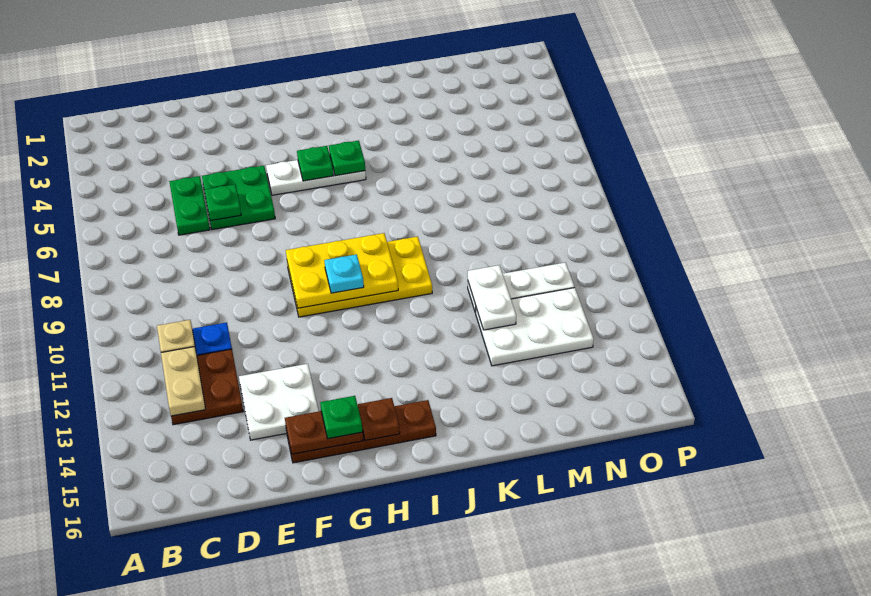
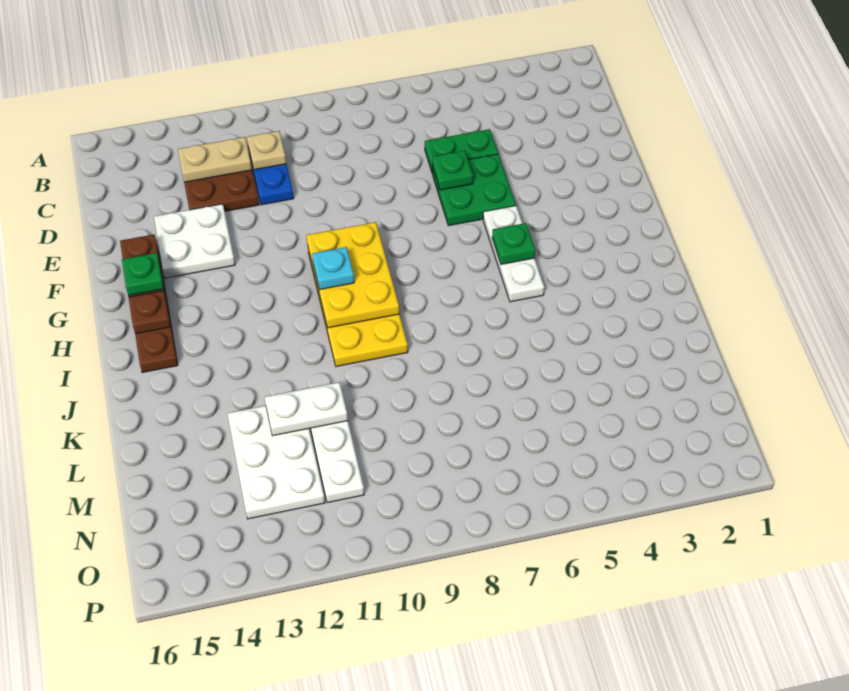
green 1x1 plate [329,141,365,176] -> none

